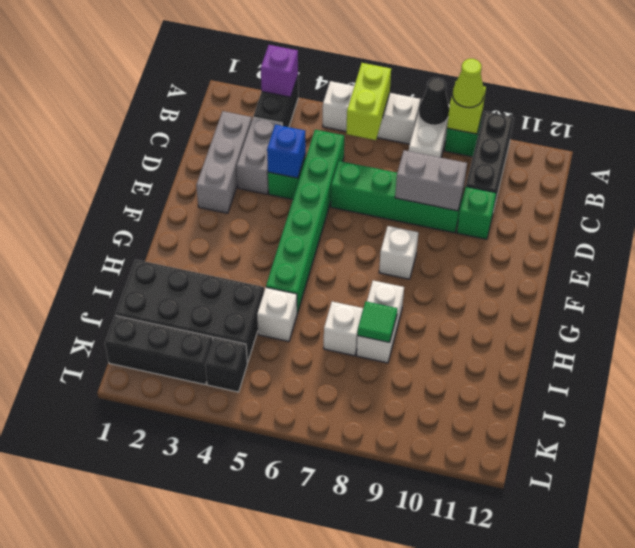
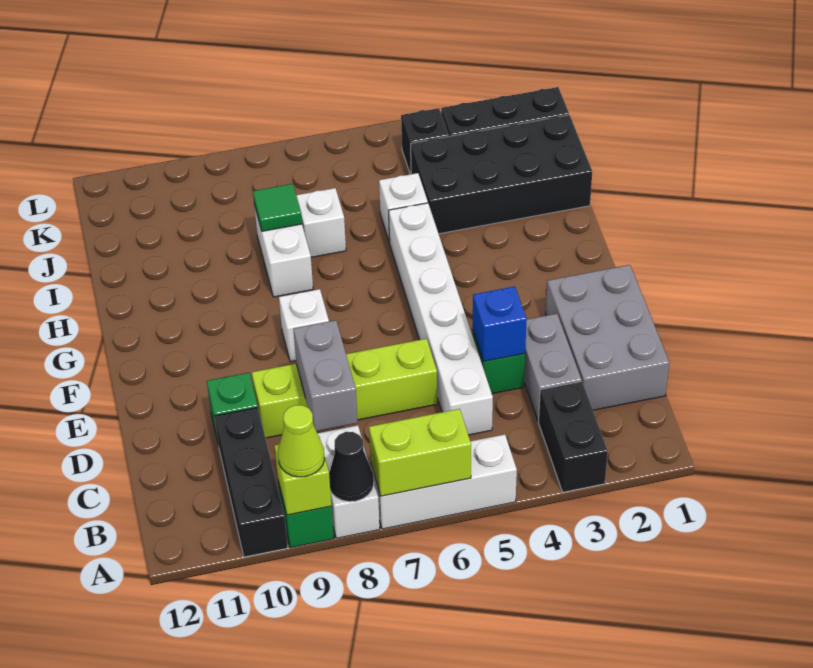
purple 1x1 brick [261,45,298,97] -> none
lime 1x2 brick [346,63,391,140] -> lime 1x2 brick turned to [369,409,471,496]
grey 1x3 brick [196,111,252,213] -> grey 2x3 brick [546,265,669,410]
green 1x6 brick [266,130,344,313] -> white 1x6 brick [389,203,493,435]
green 1x4 brick [331,161,464,233] -> lime 1x4 brick [252,339,437,438]
grey 1x2 brick [395,150,467,211] -> grey 1x2 brick turned to [293,320,358,431]

